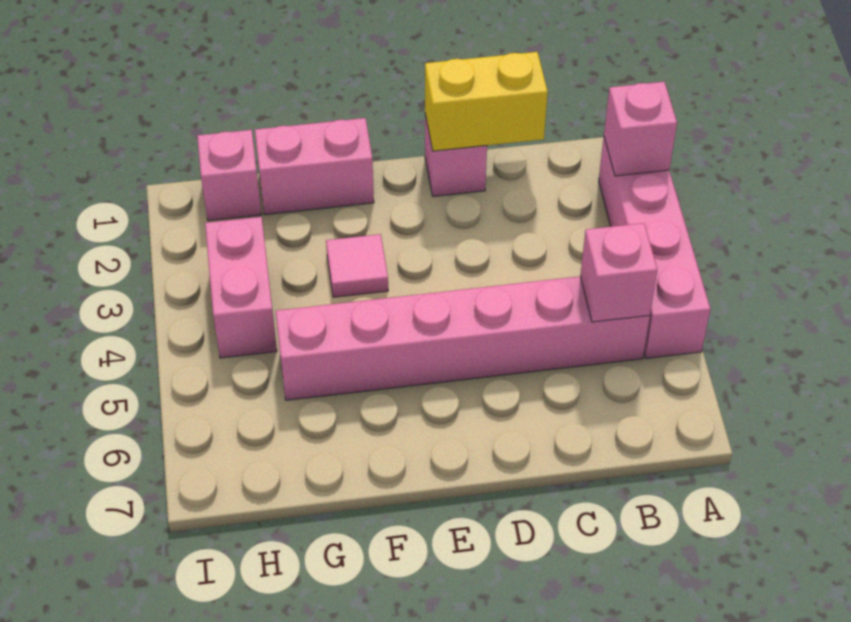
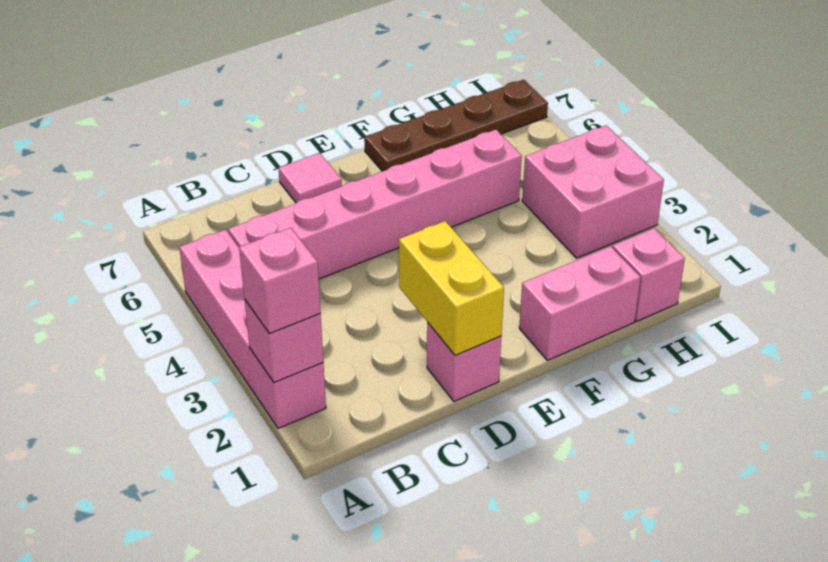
pink 1x1 brick [580,223,657,322] -> pink 1x1 brick moved to [239,228,321,334]
yellow 1x2 brick [425,52,548,151] -> yellow 1x2 brick turned to [399,221,504,355]
pink 1x1 tile [326,234,388,297] -> pink 1x1 tile moved to [278,153,342,203]
none -> brown 1x4 plate [364,80,548,171]
pink 1x2 brick [205,217,277,358] -> pink 2x2 brick [522,125,664,258]

